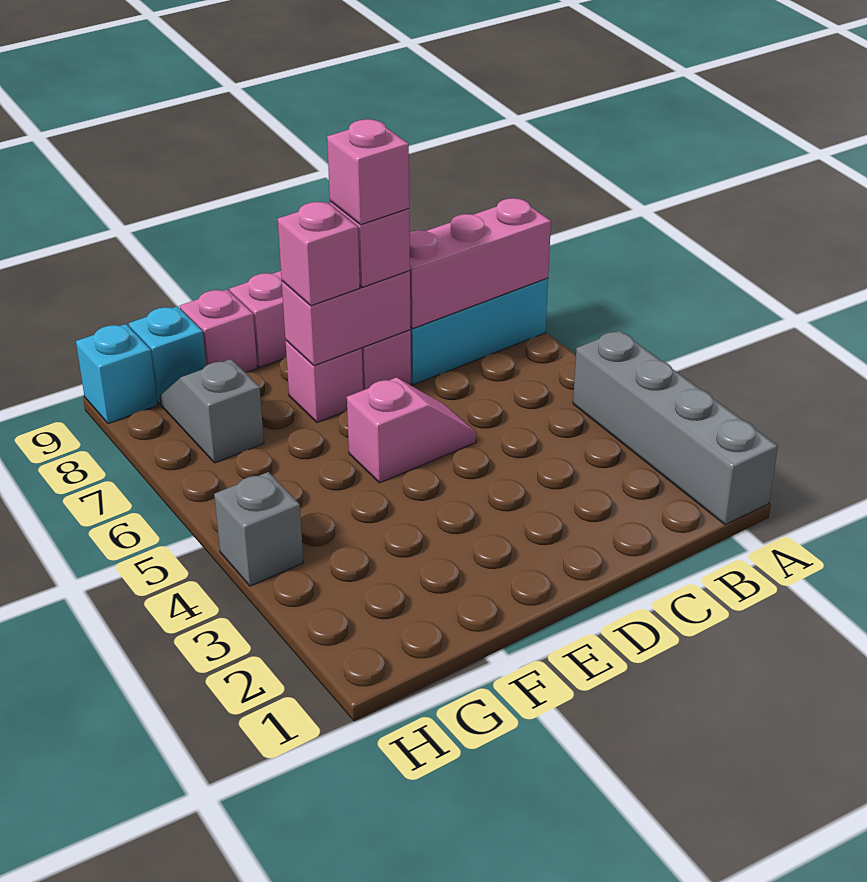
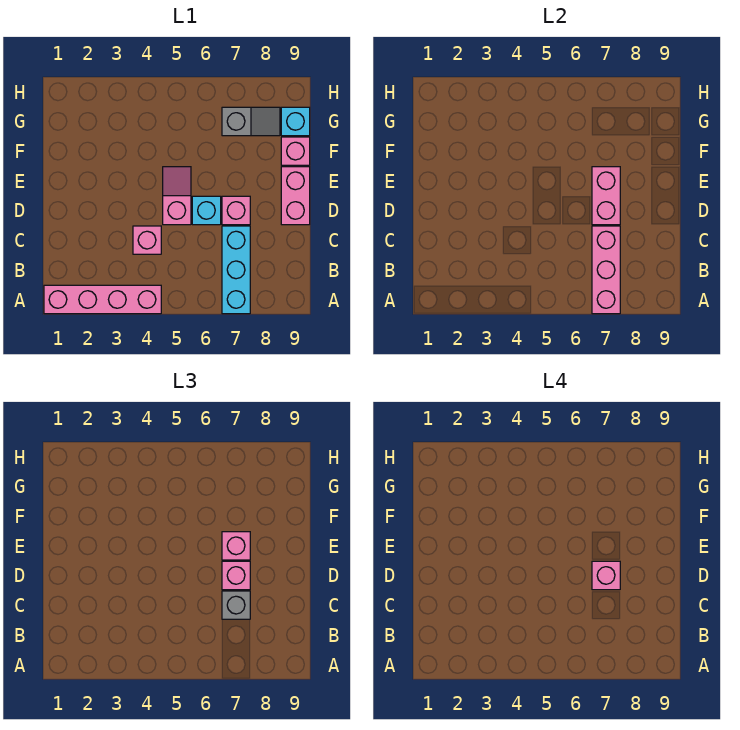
grey 1x4 brick [573,331,778,525] -> pink 1x4 brick [44,285,161,314]
pink 1x2 slope [347,378,476,483] -> pink 1x2 slope turned to [163,167,191,225]
pink 1x1 brick [285,340,363,423] -> pink 1x1 brick moved to [133,226,161,254]
grey 1x1 brick [214,472,303,586] -> grey 1x1 brick moved to [222,591,250,619]
cyan 1x1 brick [76,324,157,424] -> cyan 1x1 brick moved to [192,196,221,225]

